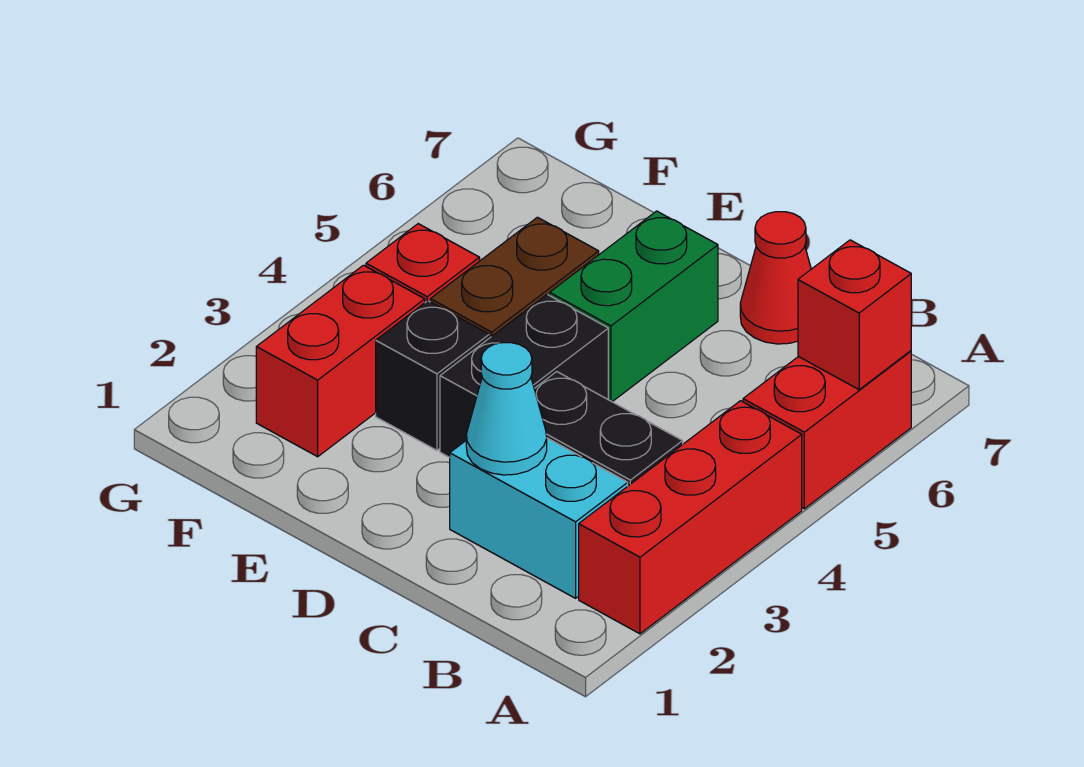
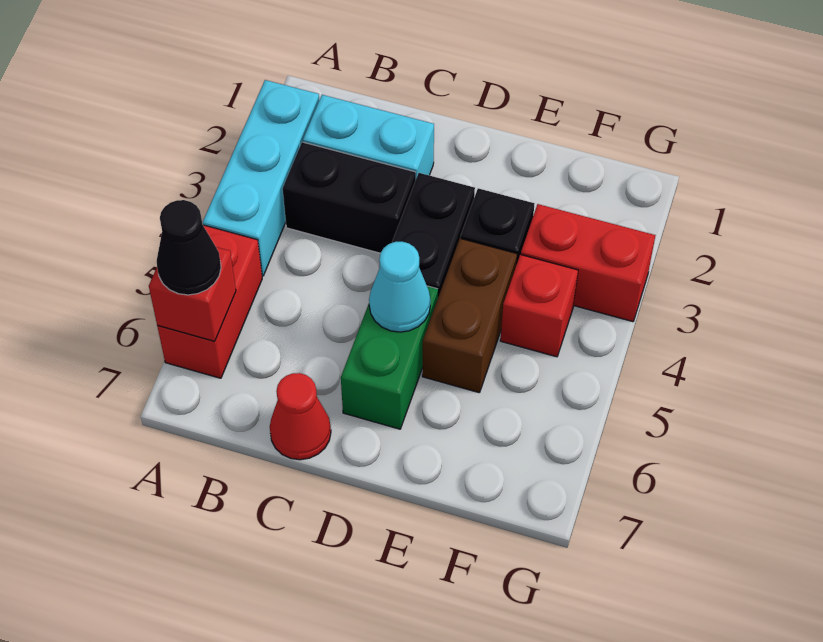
red 1x3 brick [579,401,802,634] -> cyan 1x3 brick [203,80,319,276]
none -> black 1x1 cone [157,200,221,295]
cyan 1x1 cone [466,343,547,475] -> cyan 1x1 cone moved to [369,242,431,332]
red 1x2 brick [256,265,425,457] -> red 1x2 brick turned to [521,204,655,322]

